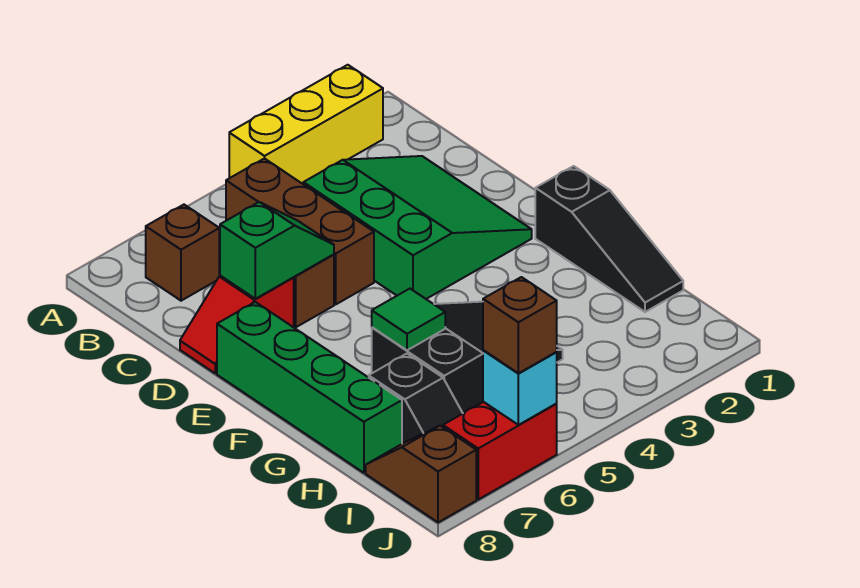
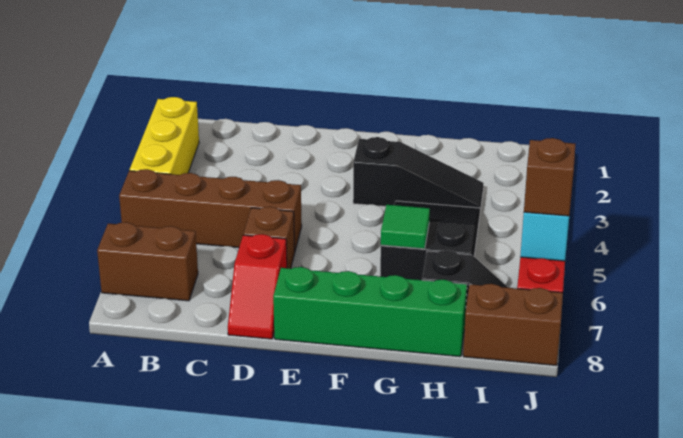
brown 1x3 brick [226,158,374,304] -> brown 1x4 brick [119,169,302,250]
brown 1x1 brick [146,205,219,301] -> brown 1x2 brick [97,222,198,301]
green 3x3 slope [303,156,532,299] -> none
green 1x2 slope [220,202,334,299] -> none
black 1x3 slope [535,166,683,312] -> black 1x3 slope moved to [353,137,483,210]
brown 1x2 slope [366,426,476,522] -> brown 1x2 brick [463,284,563,366]

